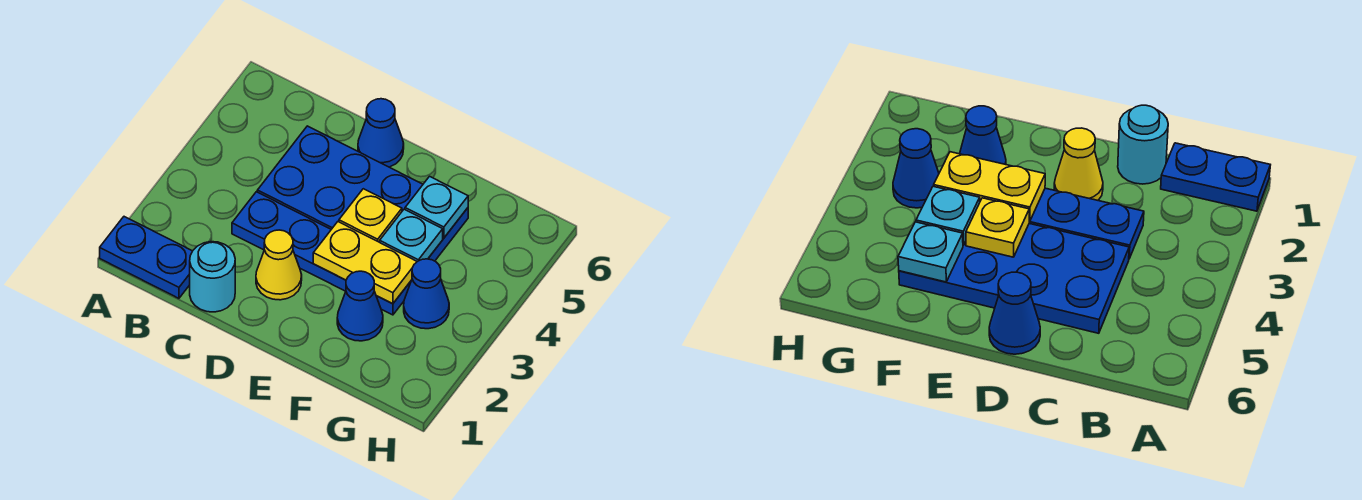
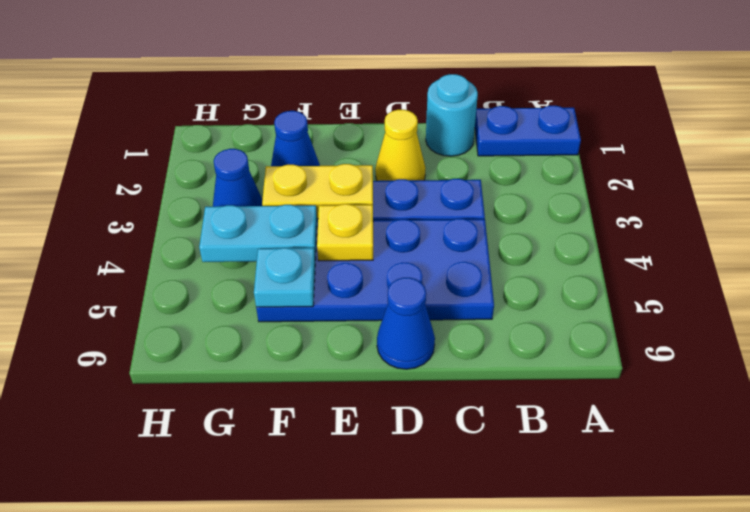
cyan 1x1 plate [380,209,443,261] -> cyan 1x2 plate [199,205,317,262]

